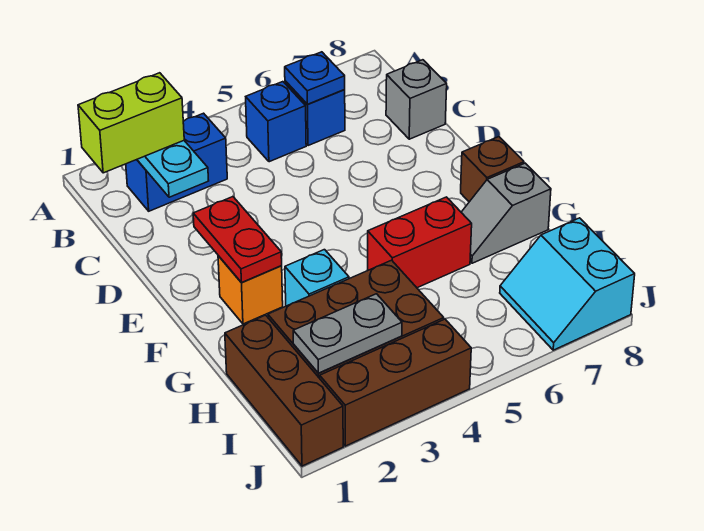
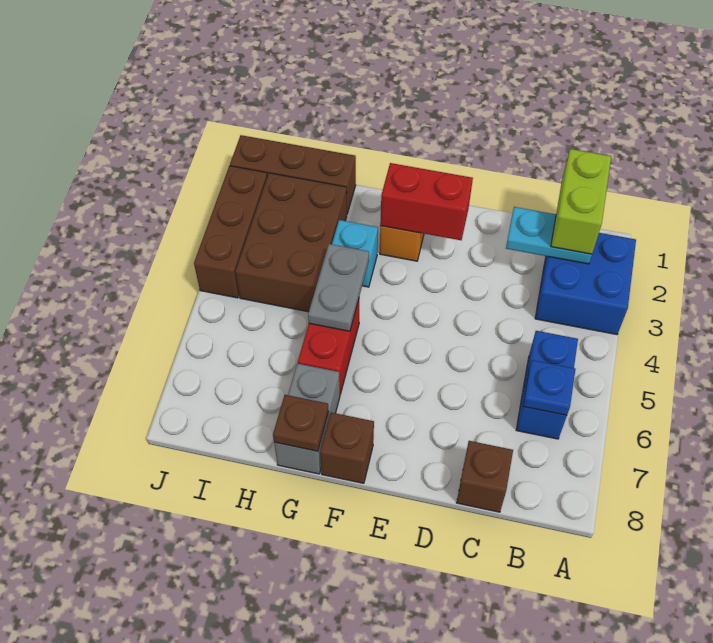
blue 1x2 brick [125,113,227,211] -> blue 2x2 brick [535,233,636,335]
grey 1x1 brick [386,60,447,139] -> brown 1x1 brick [457,441,513,512]
red 1x2 plate [193,197,282,283] -> red 1x2 brick [380,163,473,240]
grey 1x2 slope [461,163,551,263] -> grey 1x2 brick [274,363,340,474]
none -> brown 1x1 plate [273,395,329,451]
grey 1x2 plate [293,294,402,373] -> grey 1x2 plate moved to [308,244,369,331]
cyan 2x2 slope [500,218,635,350] -> none

